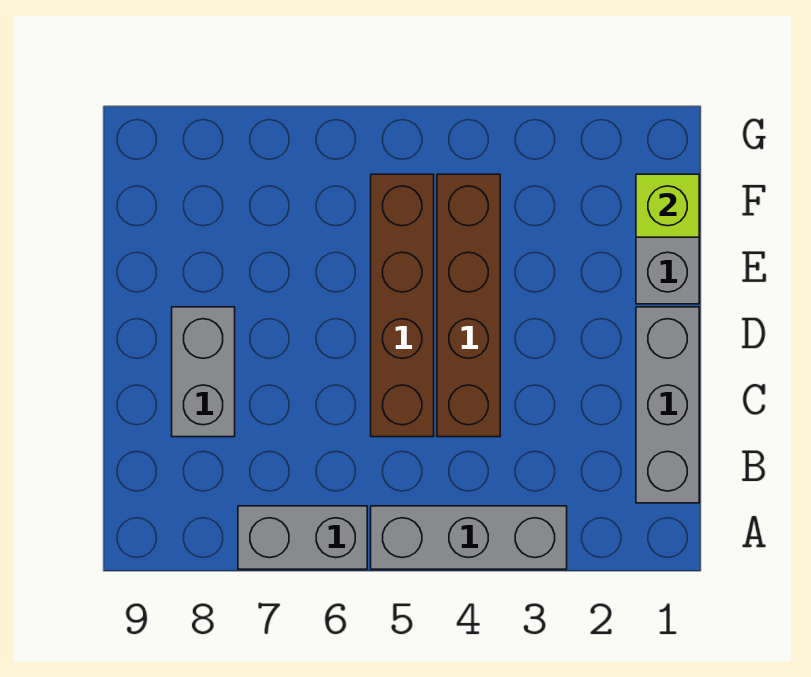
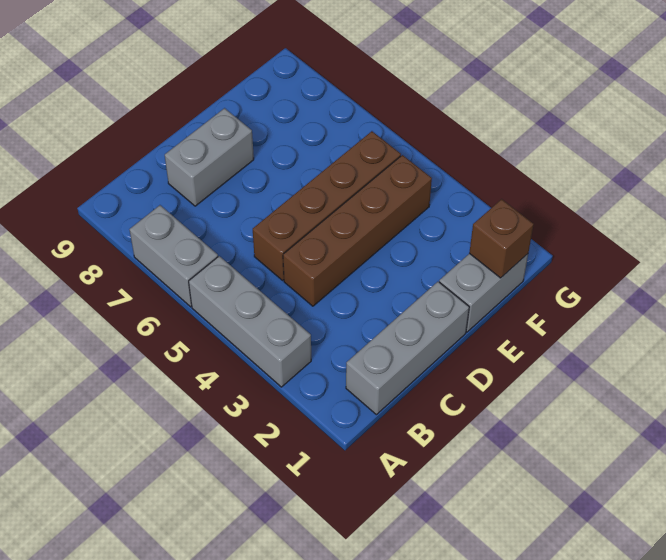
lime 1x1 brick [636,174,699,237] -> brown 1x1 brick [469,199,534,278]

